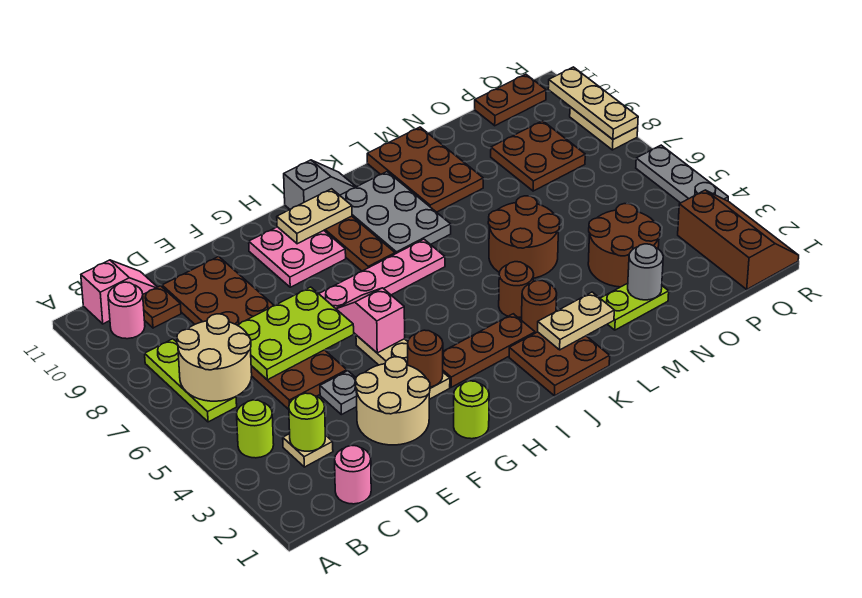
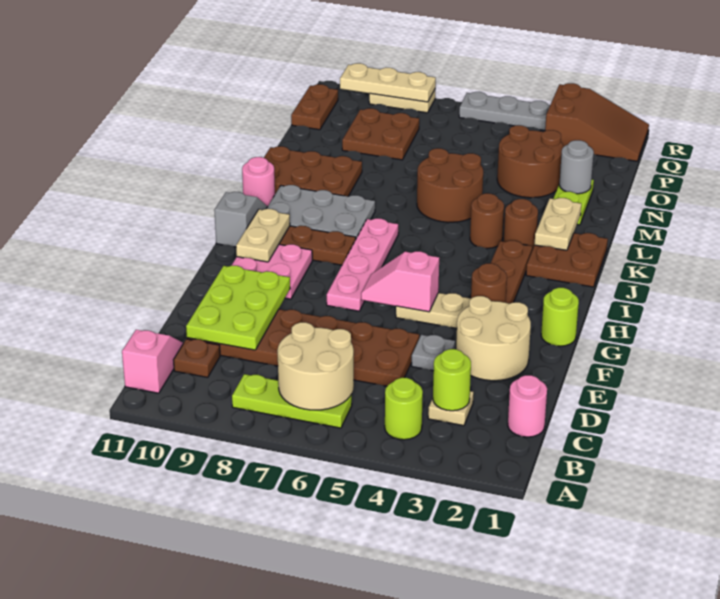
pink 1x1 round brick [108,282,145,339] -> pink 1x1 round brick moved to [242,157,275,206]
lime 2x3 plate [238,287,354,380] -> lime 2x3 plate moved to [186,266,290,350]
brown 2x3 slope [678,190,799,289] -> brown 2x3 slope turned to [545,83,649,161]

